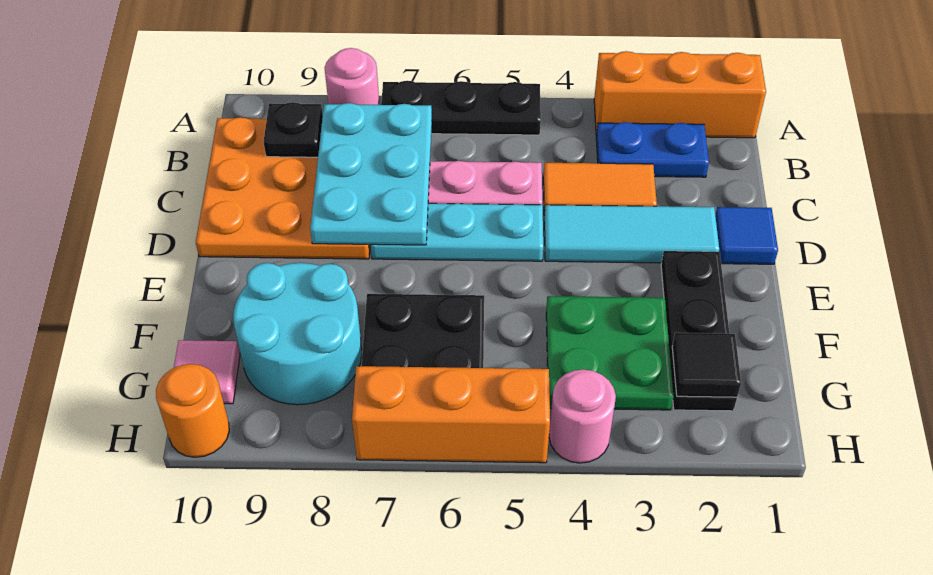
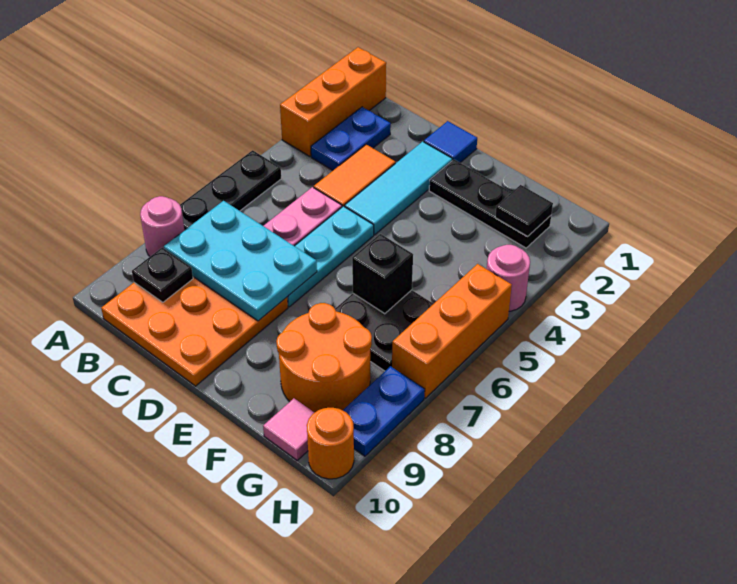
green 2x2 plate [546,296,674,410] -> none
none -> black 1x1 brick [352,234,413,314]
cyan 2x2 round brick [233,263,362,405] -> orange 2x2 round brick [276,303,372,413]
none -> blue 1x2 plate [343,366,425,456]

